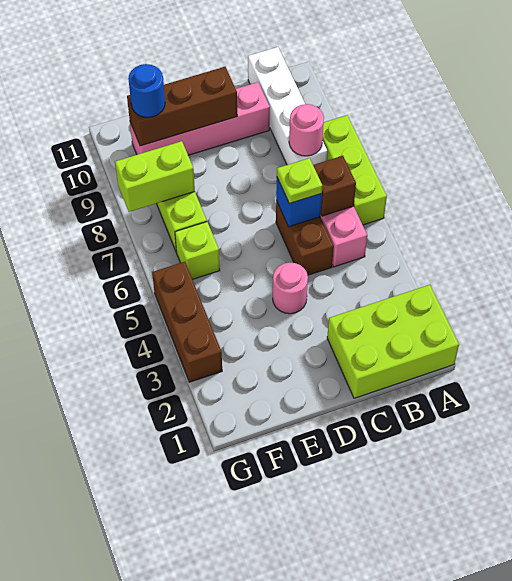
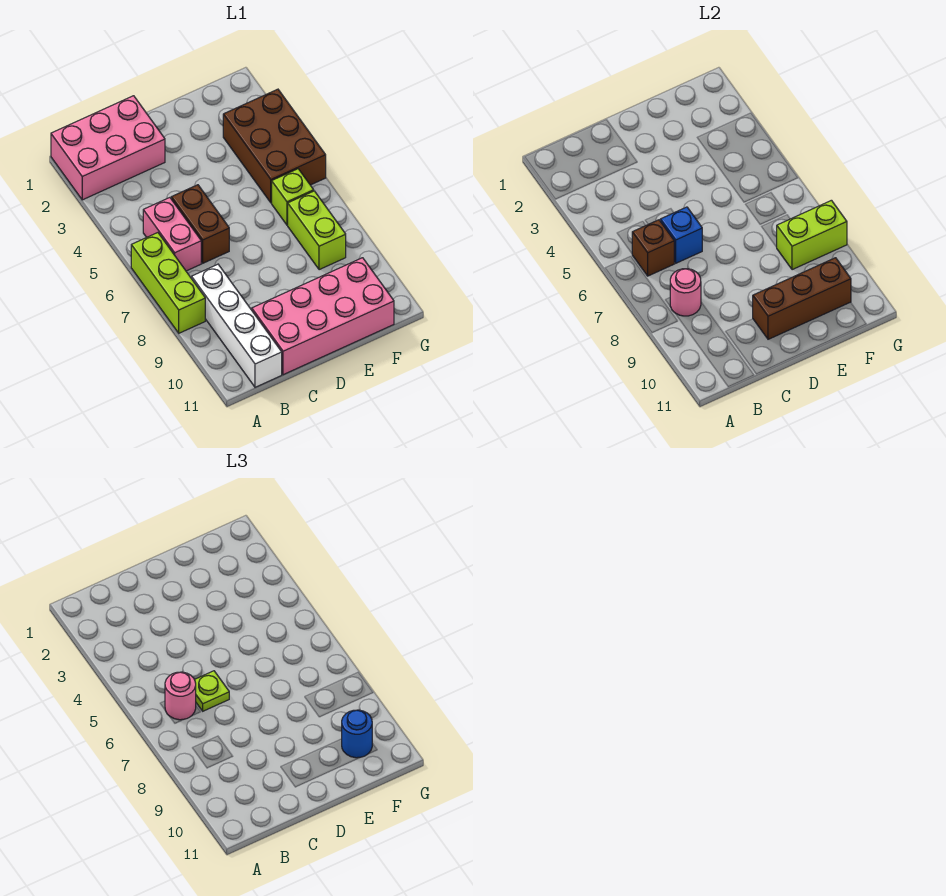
lime 2x3 brick [327,285,459,398] -> pink 2x3 brick [51,96,165,200]
pink 1x4 brick [130,82,270,155] -> pink 2x4 brick [252,258,394,375]
pink 1x1 round brick [273,262,308,314] -> pink 1x1 round brick moved to [165,672,196,720]
brown 1x3 brick [152,262,222,382] -> brown 2x3 brick [223,89,326,203]

